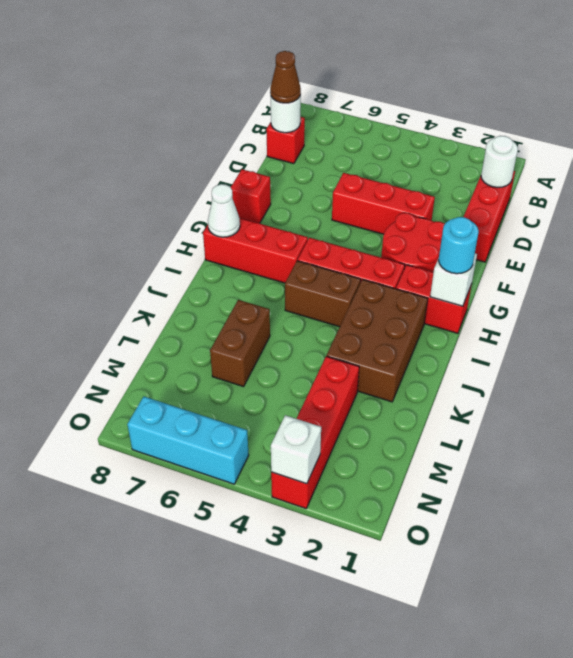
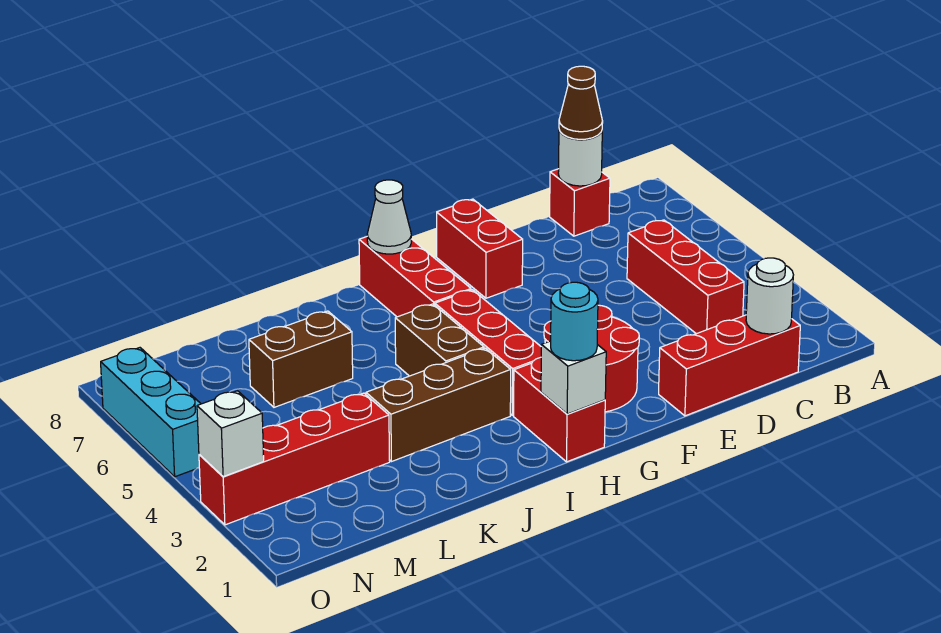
red 1x3 brick [332,173,435,234] -> red 1x3 brick moved to [627,220,744,334]
red 1x1 brick [231,169,271,223] -> red 1x2 brick [437,199,523,298]
brown 2x3 brick [327,279,428,402] -> brown 1x3 brick [366,348,511,462]

